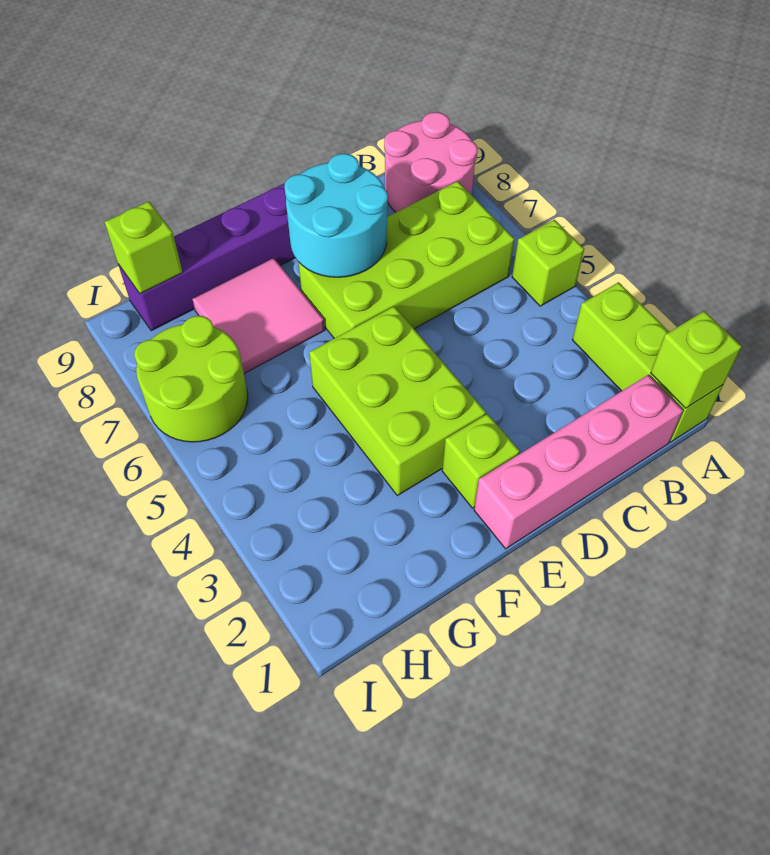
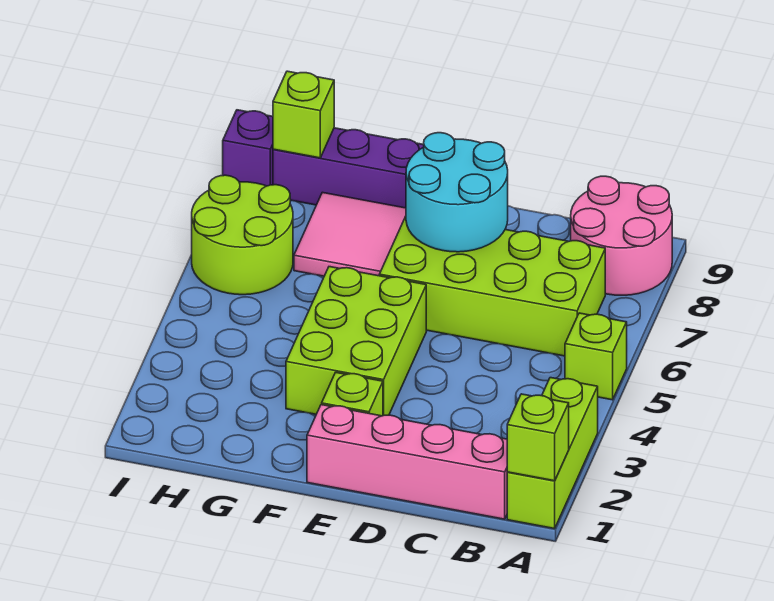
none -> purple 1x1 brick [223,110,273,186]

